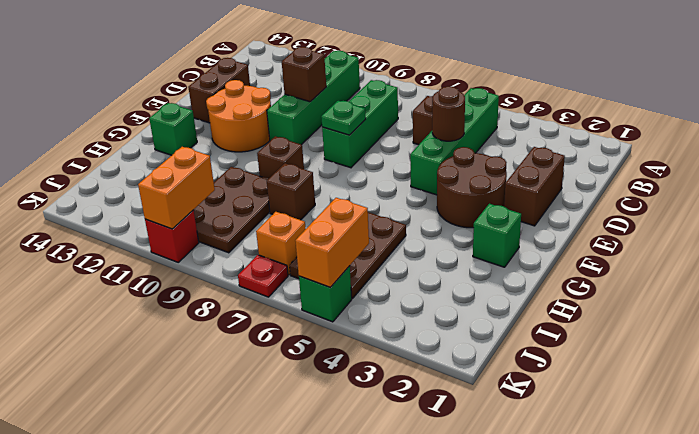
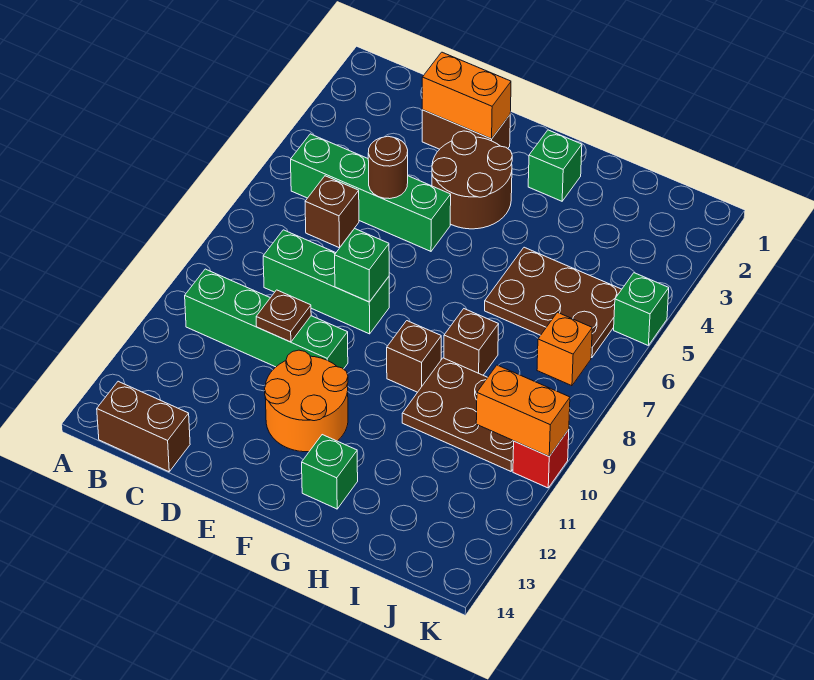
brown 1x1 brick [282,47,326,102] -> brown 1x1 plate [256,290,311,342]
brown 1x2 brick [188,58,250,123] -> brown 1x2 brick moved to [97,381,190,472]
green 1x1 plate [321,101,366,135] -> green 1x1 brick [335,229,389,302]
orange 1x2 brick [295,198,369,287] -> orange 1x2 brick moved to [422,52,511,139]
red 1x1 plate [238,255,288,297] -> none

